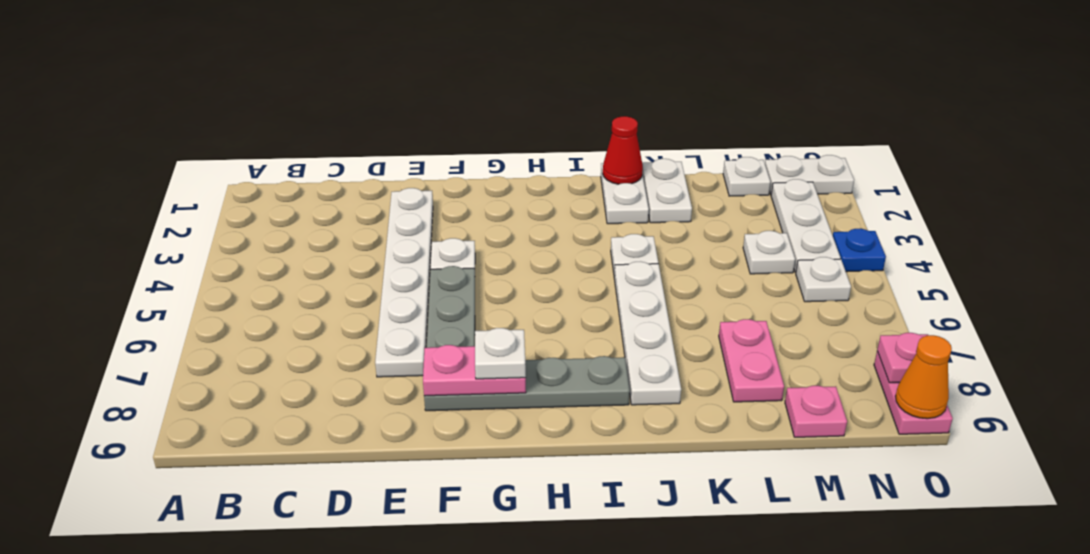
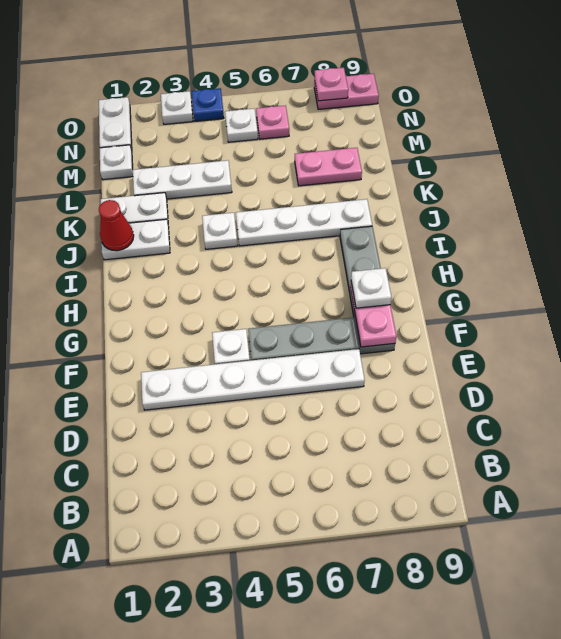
white 1x1 plate [743,231,795,274] -> white 1x1 plate moved to [161,91,193,124]
pink 1x1 plate [785,386,847,437] -> pink 1x1 plate moved to [256,105,289,139]
white 1x3 plate [771,179,841,273] -> white 1x3 plate moved to [133,160,232,199]
orange 1x1 cone [895,335,952,419] -> none

